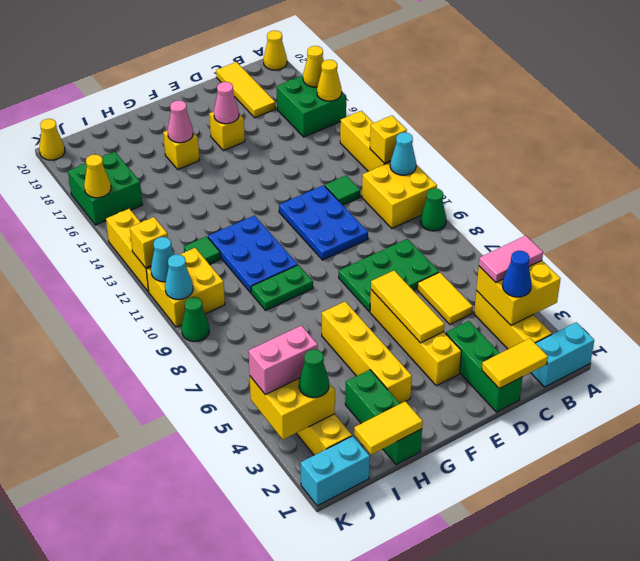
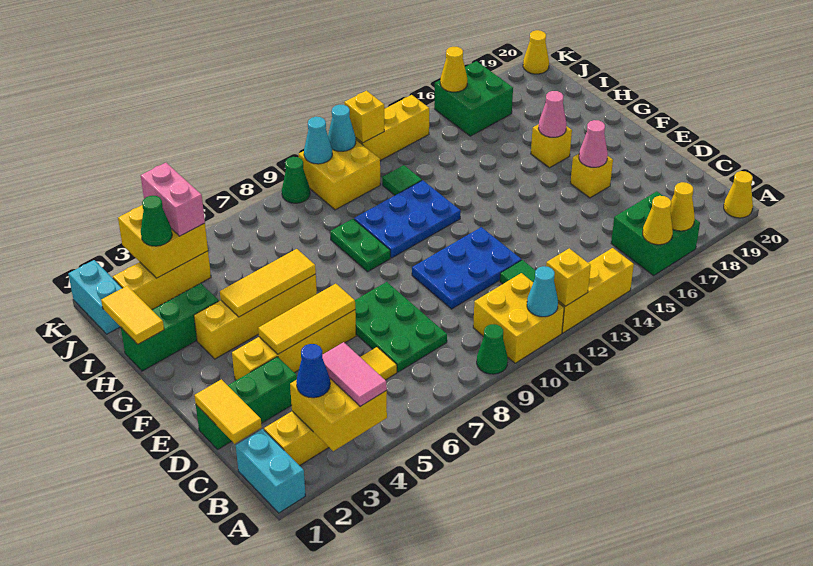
yellow 1x3 tile [216,62,275,118] -> yellow 1x3 tile moved to [220,249,316,317]

